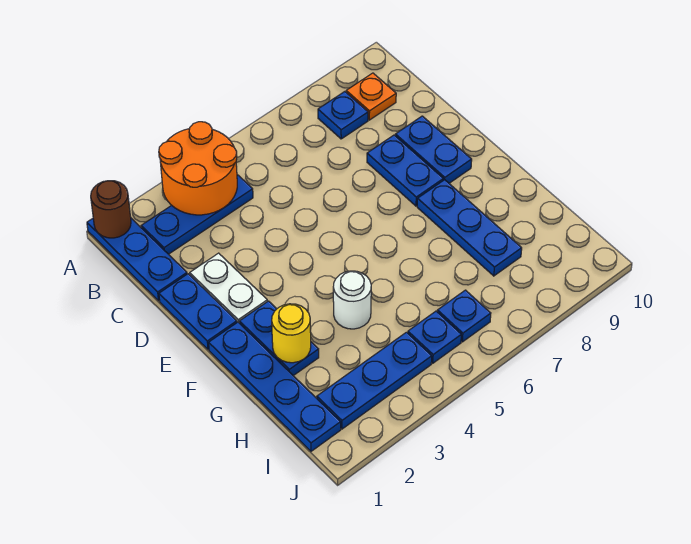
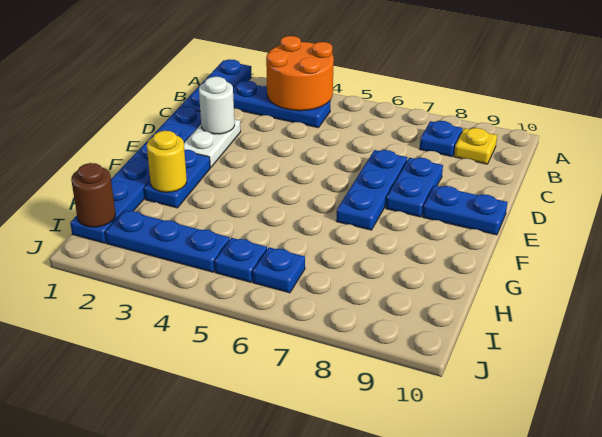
brown 1x1 round brick [91,181,131,238] -> brown 1x1 round brick moved to [71,163,115,227]
orange 1x1 plate [346,73,396,120] -> yellow 1x1 plate [454,128,497,164]
blue 1x2 plate [395,116,472,183] -> blue 1x2 plate turned to [423,185,507,235]
blue 1x3 plate [417,180,522,276] -> blue 1x3 plate moved to [336,150,407,230]
white 1x1 round brick [333,271,371,329] -> white 1x1 round brick moved to [199,77,235,134]

